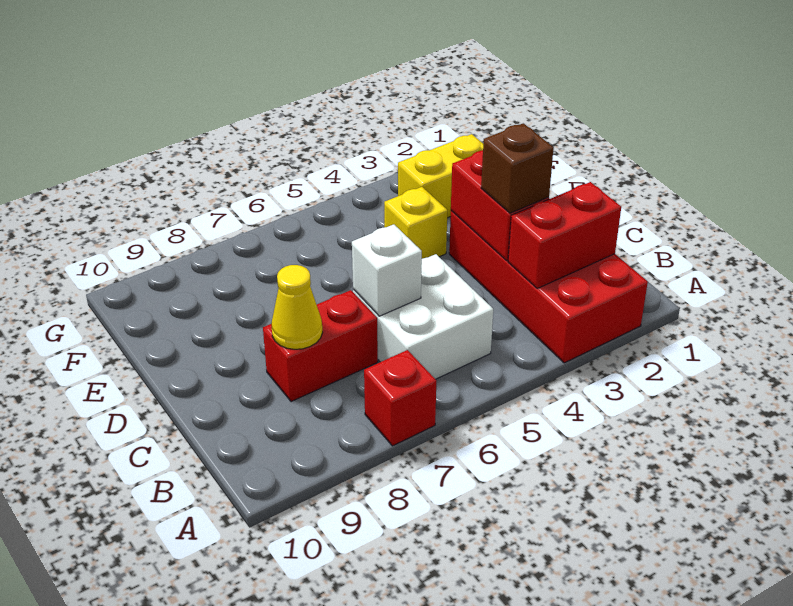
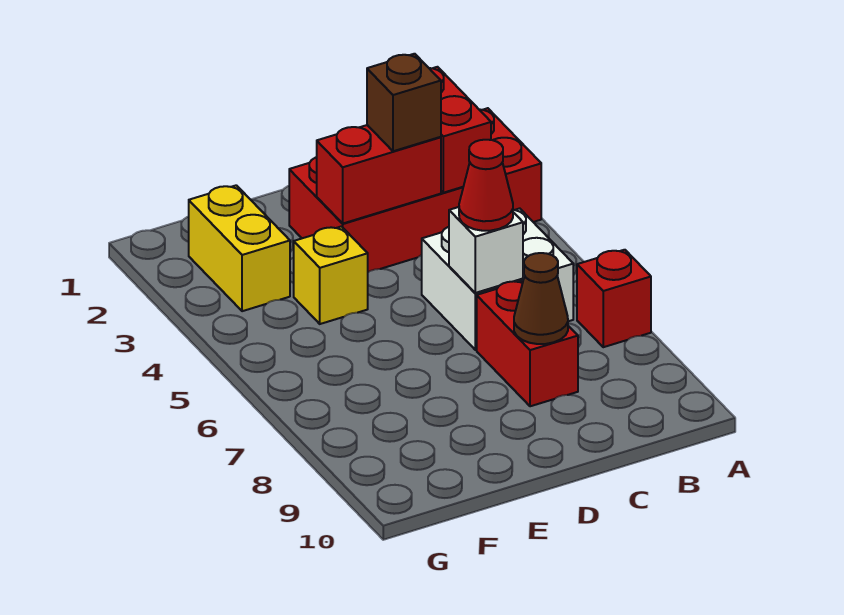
none -> red 1x1 cone [459,140,513,231]
yellow 1x1 cone [271,265,323,349] -> brown 1x1 cone [514,253,568,344]

